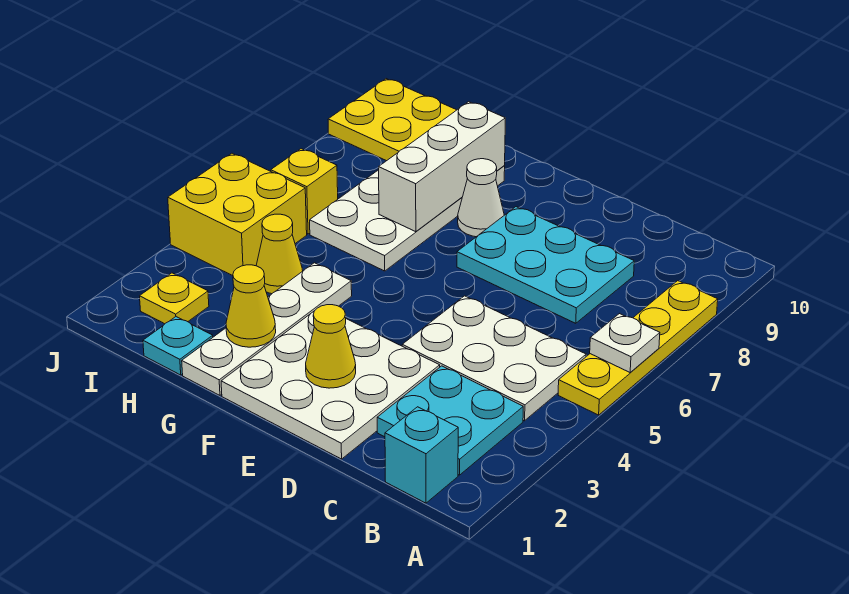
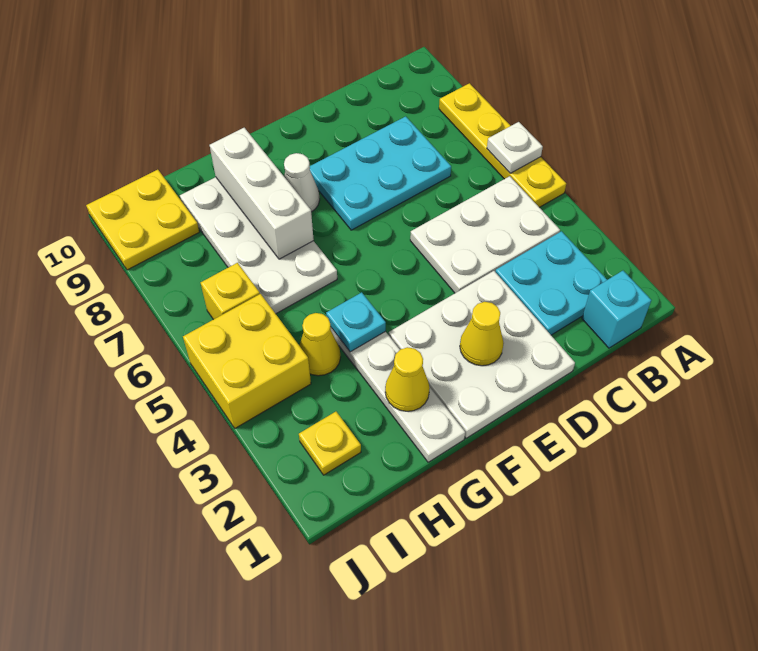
cyan 1x1 plate [143,317,213,375] -> cyan 1x1 plate moved to [326,292,386,352]

